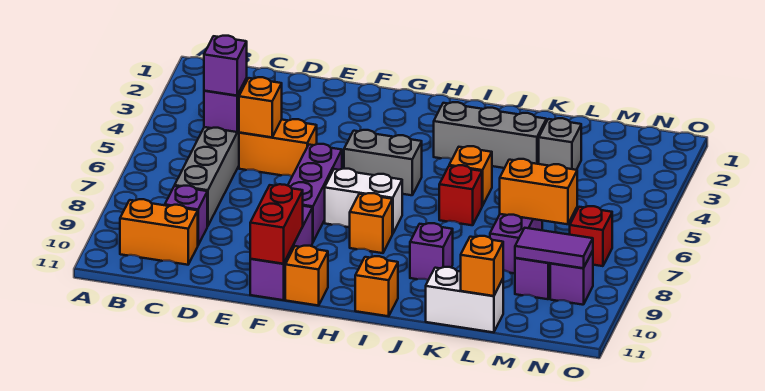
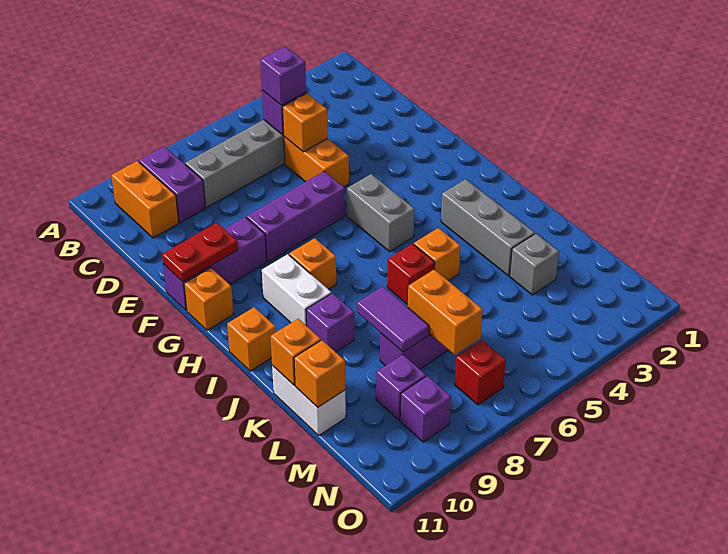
purple 1x1 brick [165,186,207,245] -> purple 1x2 brick [139,146,205,223]
red 1x2 brick [250,184,303,264] -> red 1x2 plate [162,223,238,282]
white 1x2 brick [325,169,402,234] -> white 1x2 brick moved to [262,254,331,326]
none -> orange 1x1 brick [270,319,321,385]
purple 1x2 tile [515,228,593,268] -> purple 1x2 tile moved to [357,286,429,352]

